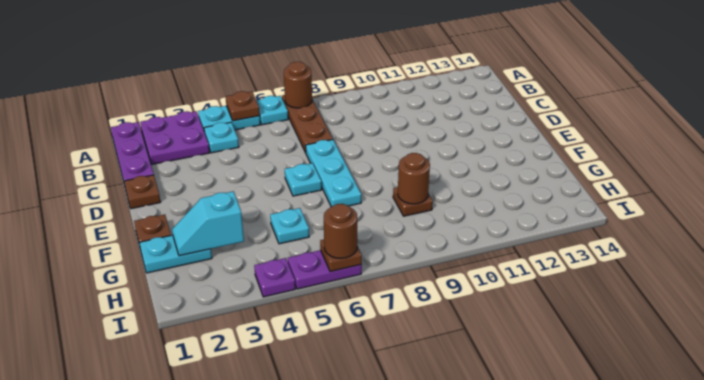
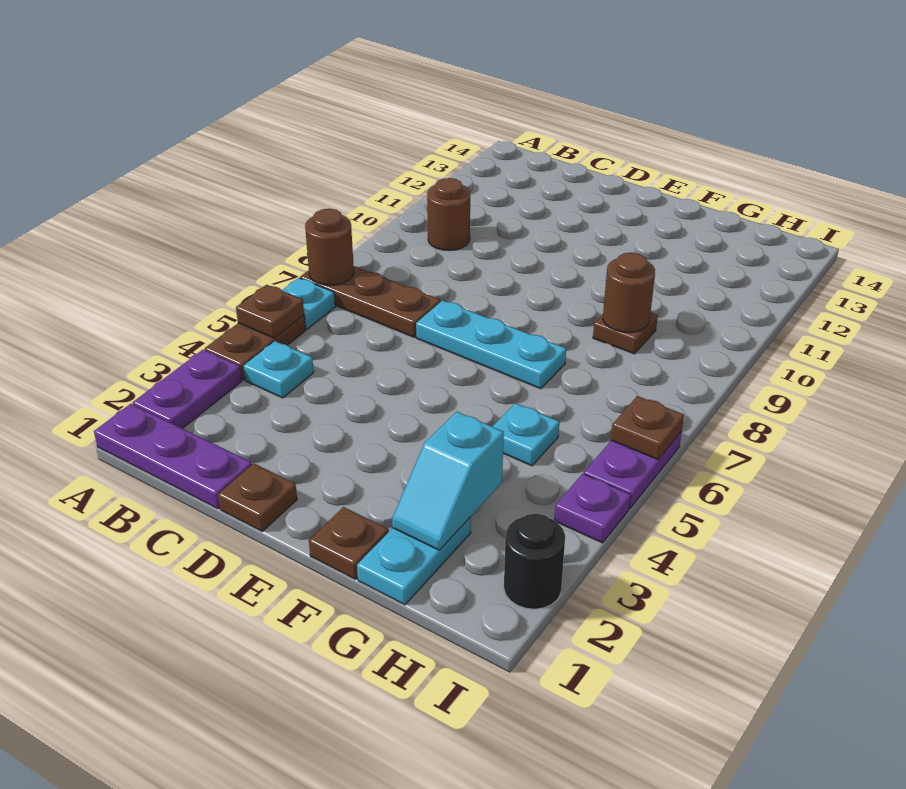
purple 2x2 plate [140,111,210,164] -> purple 1x2 plate [133,350,242,429]
cyan 1x2 plate [198,106,260,130] -> brown 1x2 plate [205,316,306,380]
cyan 1x1 plate [285,163,322,196] -> none
none -> black 1x1 round brick [504,514,565,609]
brown 1x1 round brick [324,204,357,259] -> brown 1x1 round brick moved to [427,178,470,251]

